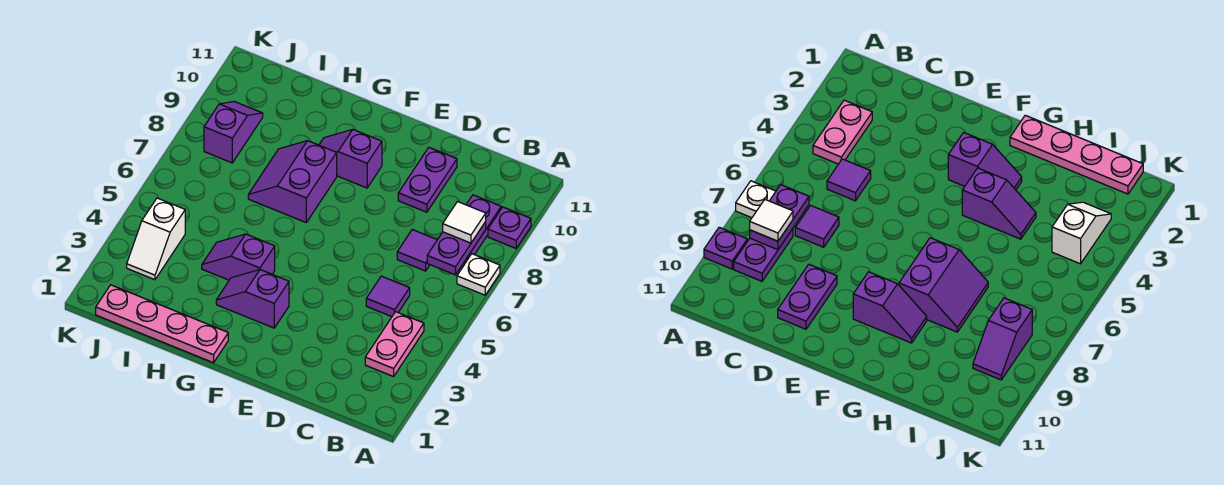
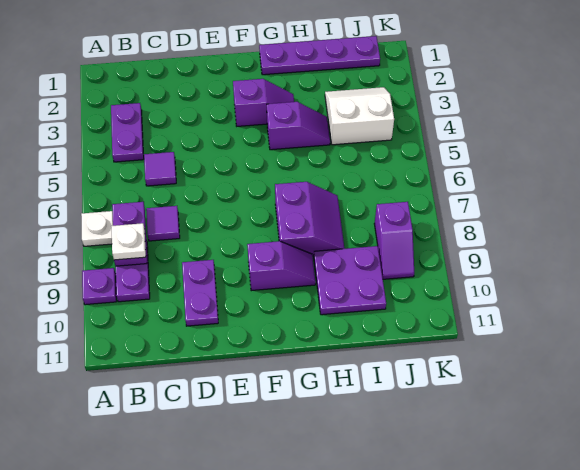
pink 1x2 plate [365,312,424,377] -> purple 1x2 plate [111,103,144,162]
white 1x1 tile [443,202,486,243] -> white 1x1 plate [111,223,146,260]
pink 1x4 plate [96,285,228,363] -> purple 1x4 plate [259,36,380,75]
none -> purple 2x2 plate [314,246,386,315]
white 1x2 slope [127,198,185,280] -> white 2x2 slope [325,87,394,145]

